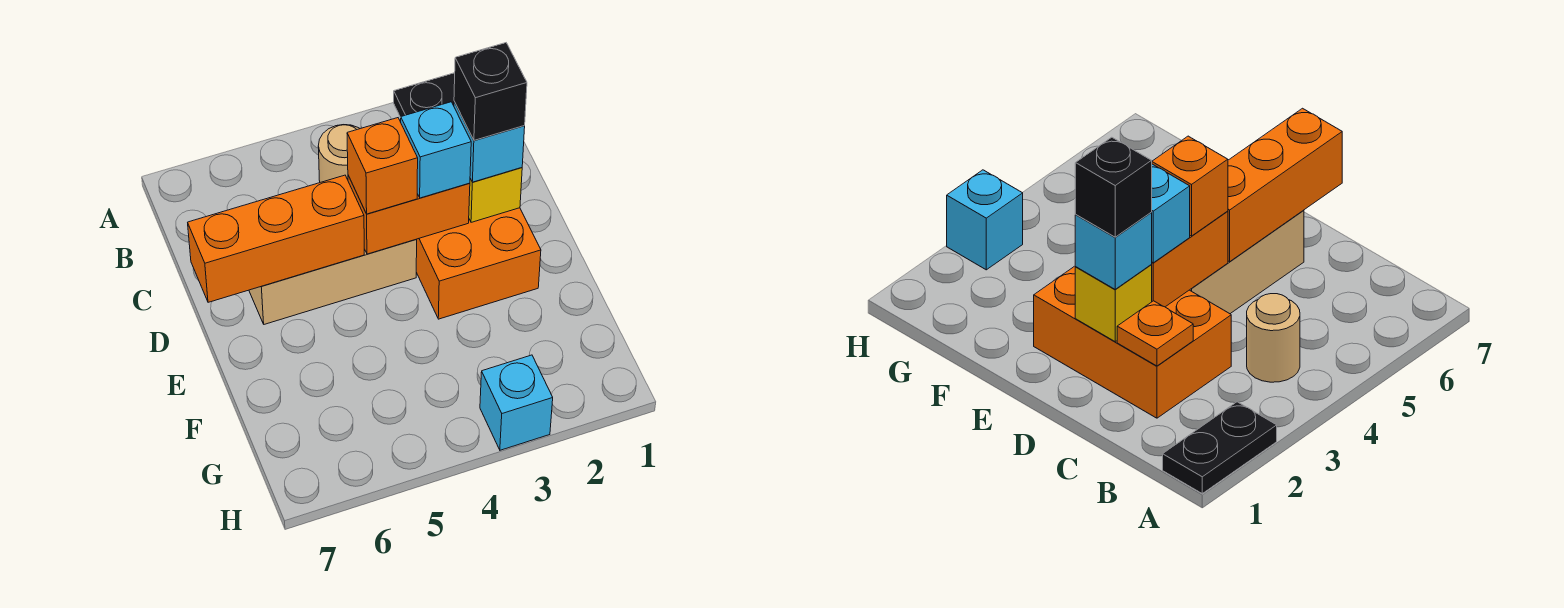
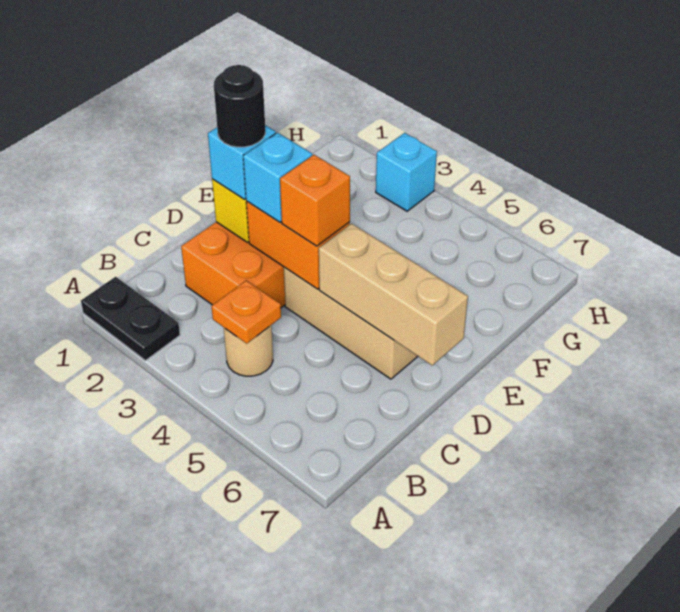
orange 1x1 plate [1117,301,1193,366] -> orange 1x1 plate moved to [211,280,281,344]
black 1x1 brick [454,43,527,140] -> black 1x1 round brick [214,65,265,147]
orange 1x3 brick [188,175,364,302] -> tan 1x3 brick [319,223,468,365]

